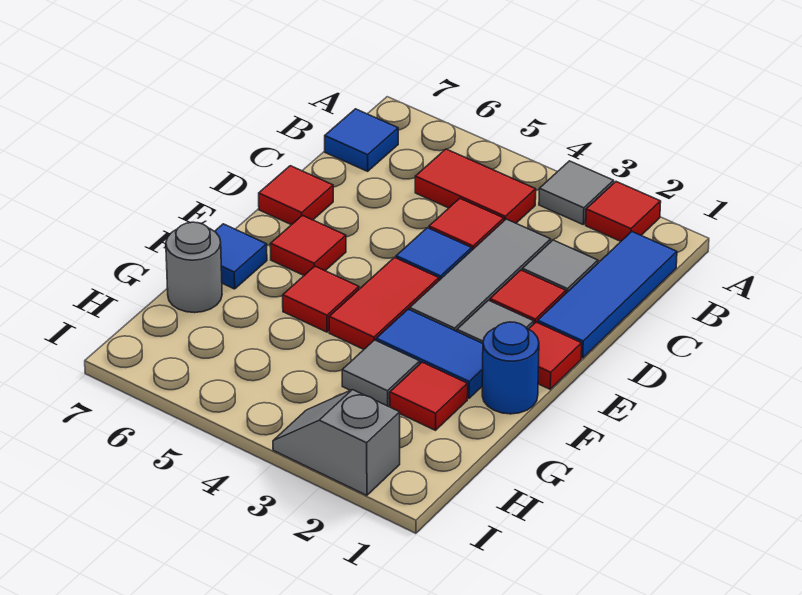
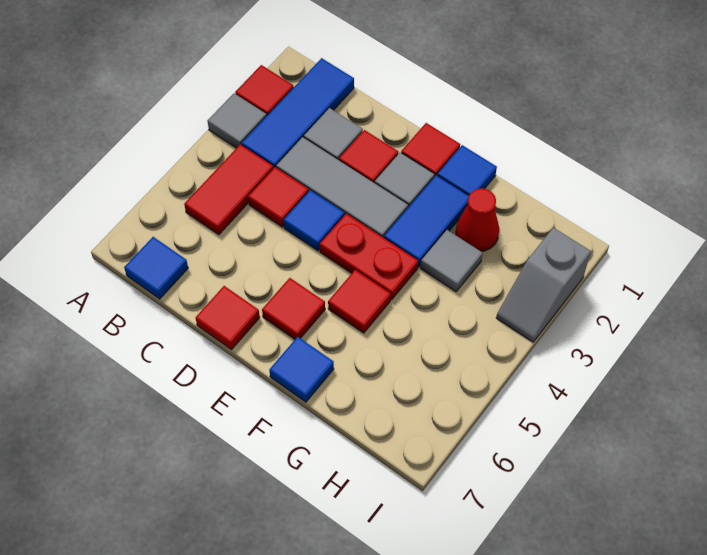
blue 1x3 tile [537,232,677,358] -> blue 1x3 tile turned to [242,58,354,168]
red 1x2 tile [329,257,439,349] -> red 1x2 plate [320,214,418,300]
blue 1x1 round brick [482,322,539,414] -> blue 1x1 tile [437,145,497,195]
red 1x1 tile [390,362,468,430] -> red 1x1 cone [456,189,499,252]
grey 1x1 round brick [166,222,222,313] -> none

